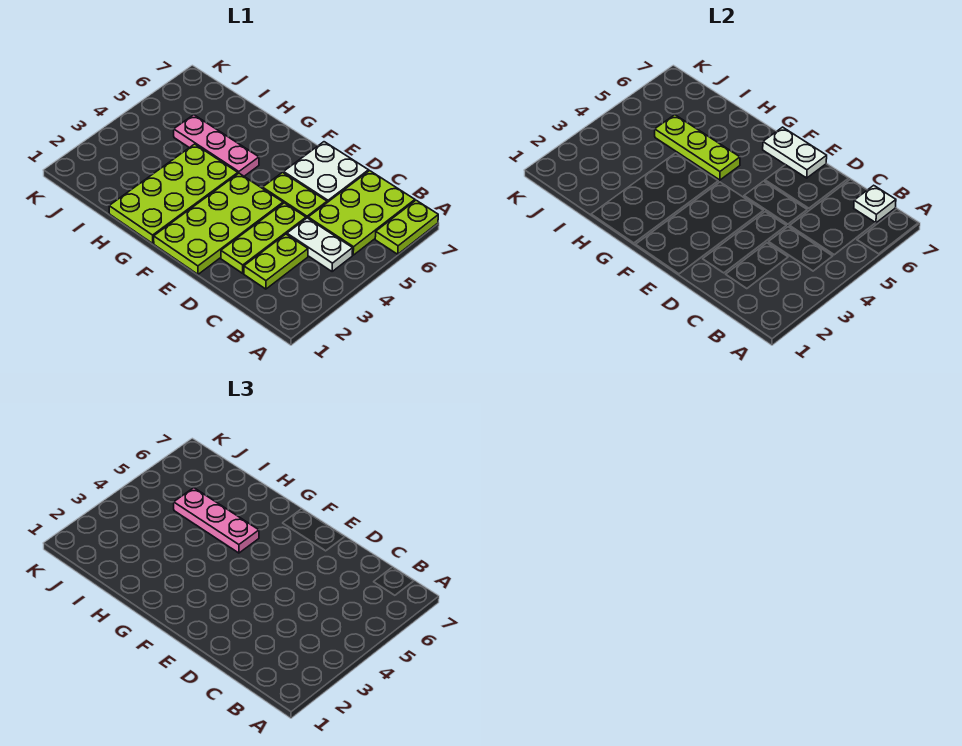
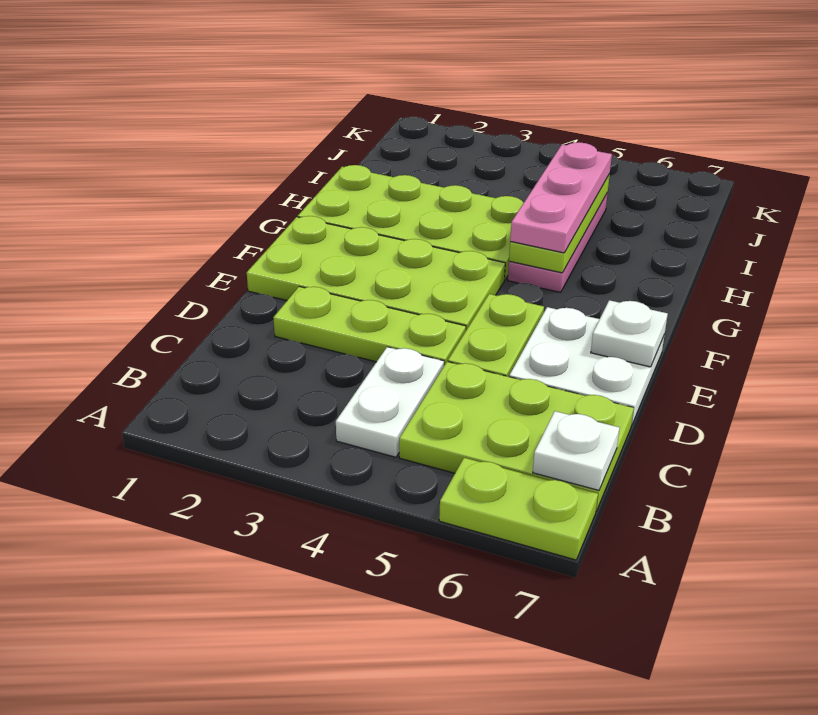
lime 1x2 plate [244,234,308,289] -> none
white 1x2 plate [763,127,827,178] -> white 1x1 plate [591,300,668,367]

